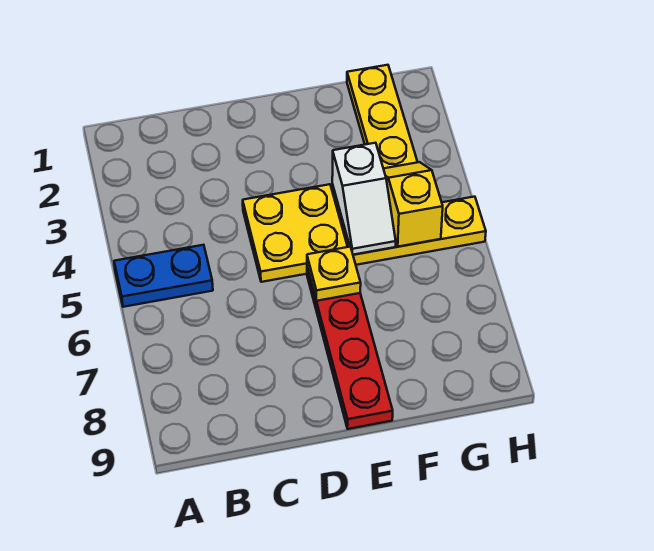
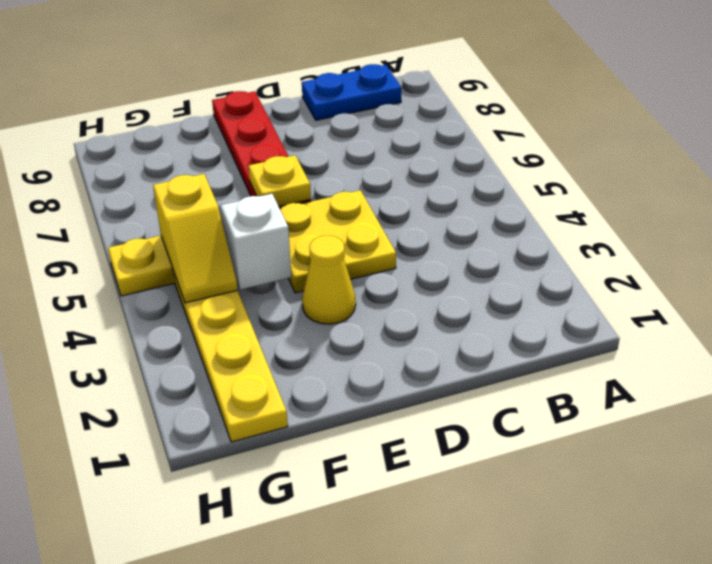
blue 1x2 plate [114,245,213,307] -> blue 1x2 plate moved to [302,64,401,120]
none -> yellow 1x1 cone [302,236,356,324]

